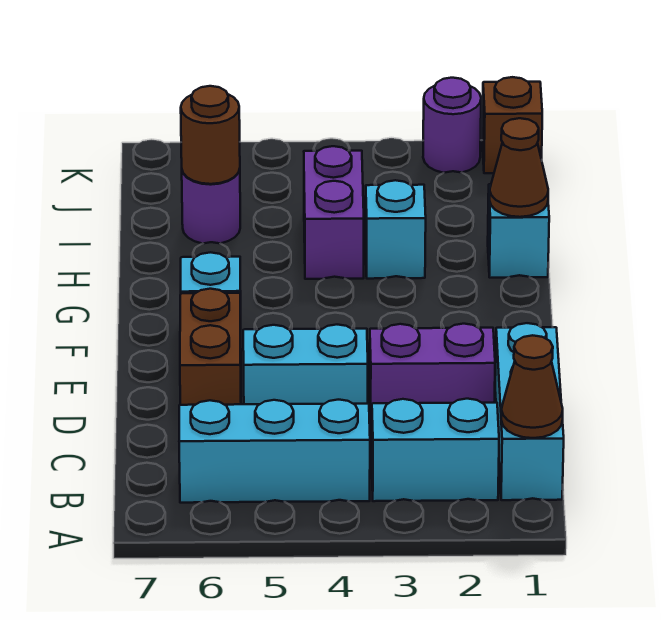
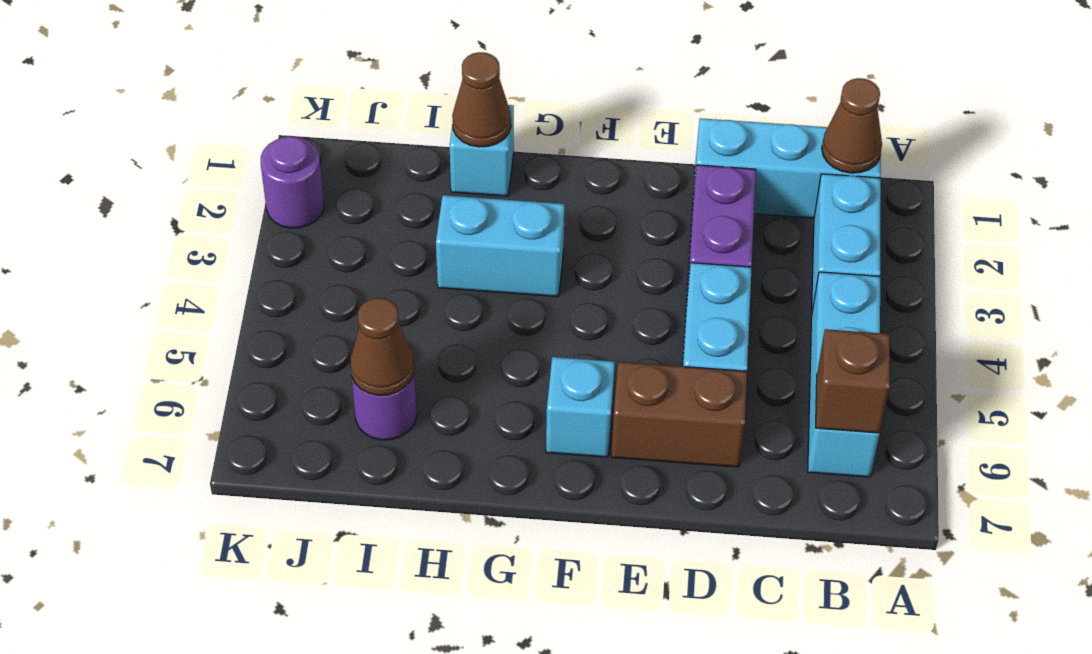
cyan 1x1 brick [366,180,426,279] -> cyan 1x2 brick [436,195,565,297]
purple 1x2 brick [304,146,364,279] -> none
brown 1x1 round brick [181,86,240,184] -> brown 1x1 cone [350,298,414,395]
brown 1x1 brick [482,77,542,173] -> brown 1x1 brick moved to [816,329,890,433]

